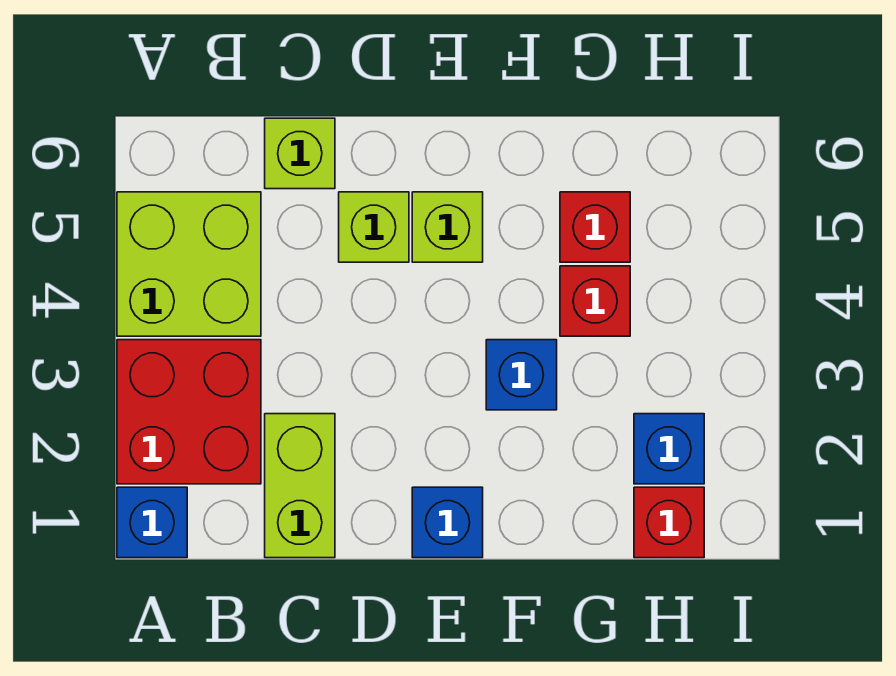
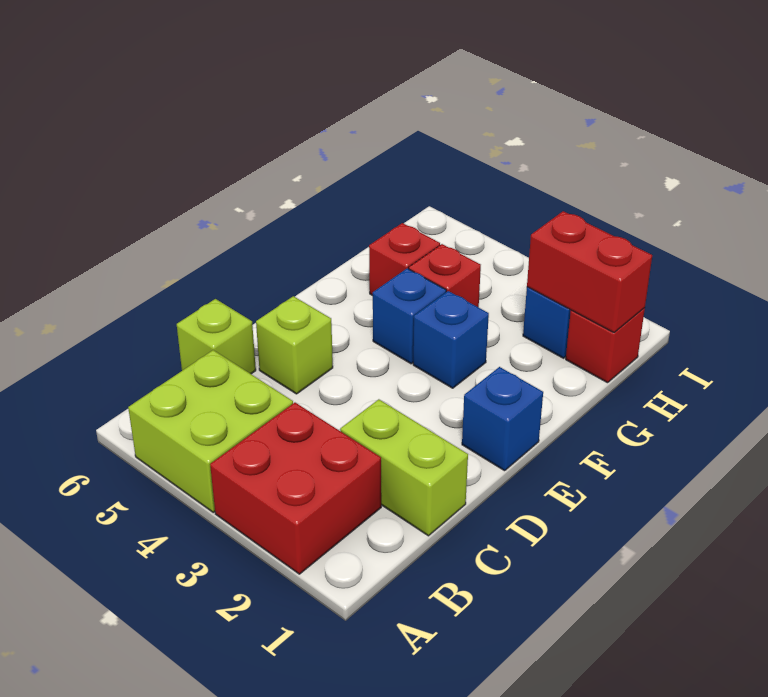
blue 1x1 brick [117,487,187,558] -> blue 1x1 brick moved to [373,268,446,364]
lime 1x1 brick [412,192,483,262] -> none
none -> red 1x2 brick [527,211,652,333]

